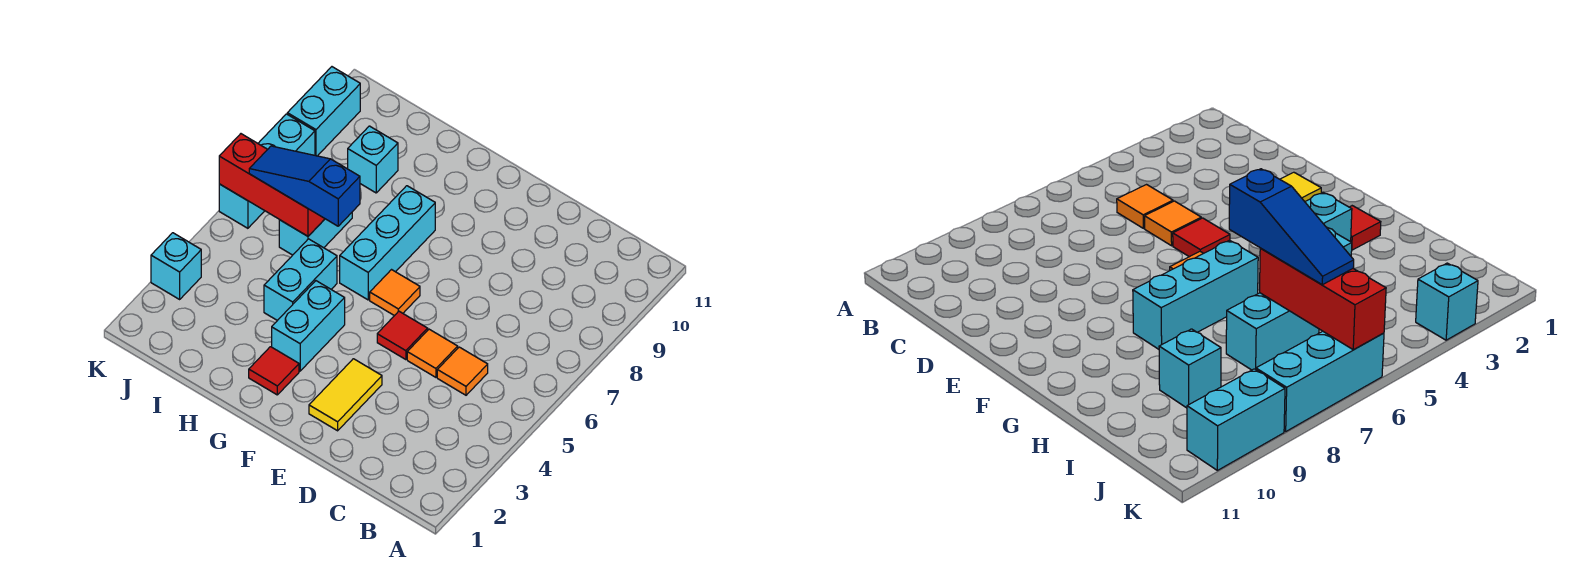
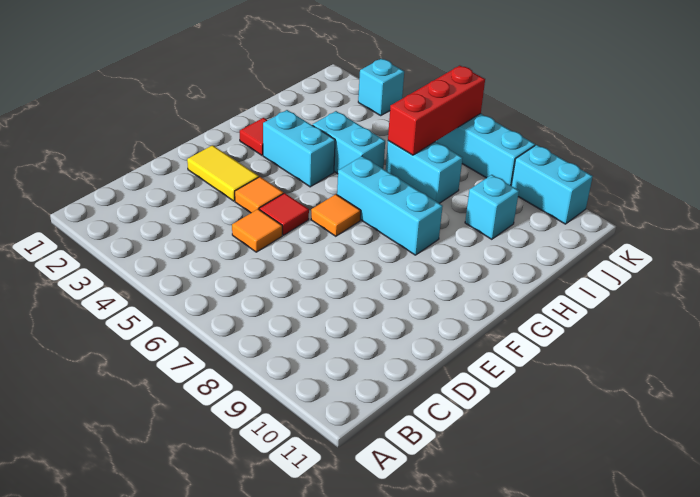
orange 1x1 tile [437,347,488,395] -> orange 1x1 tile moved to [235,177,284,213]
blue 1x3 slope [249,146,360,226] -> none

